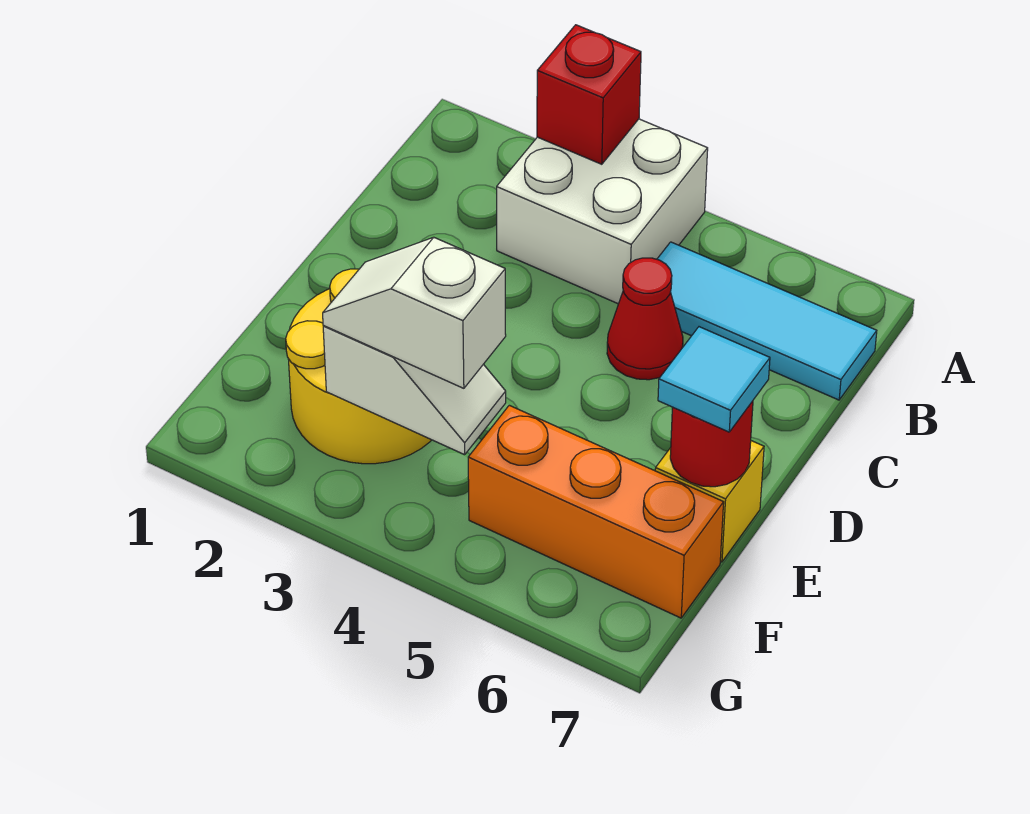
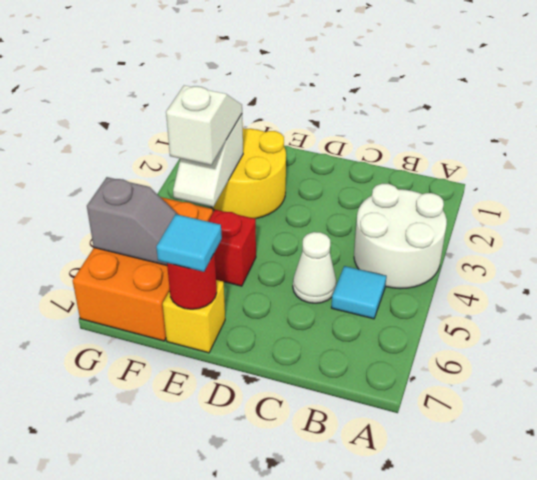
white 2x2 brick [497,119,708,304] -> white 2x2 round brick [354,183,447,289]
red 1x1 brick [537,25,641,164] -> red 1x1 brick moved to [208,210,256,286]
cyan 1x3 tile [657,242,877,400] -> cyan 1x1 tile [331,266,386,319]
red 1x1 cone [607,258,683,380] -> white 1x1 cone [293,232,336,303]
orange 1x3 brick [468,405,724,618] -> orange 2x3 brick [73,197,213,341]
none -> grey 1x2 slope [87,177,178,265]

